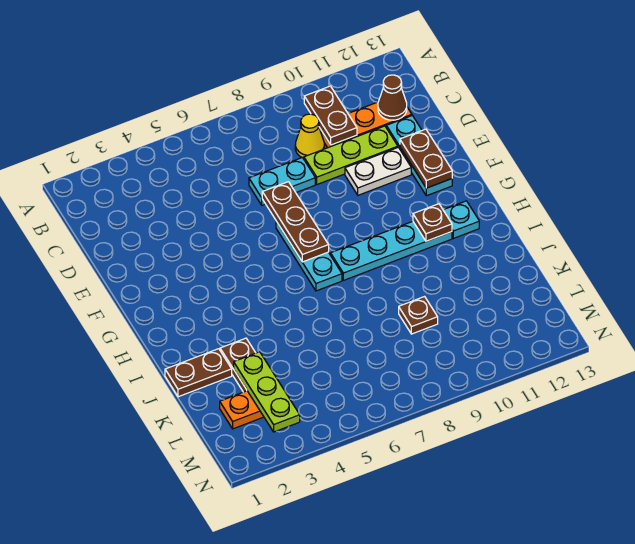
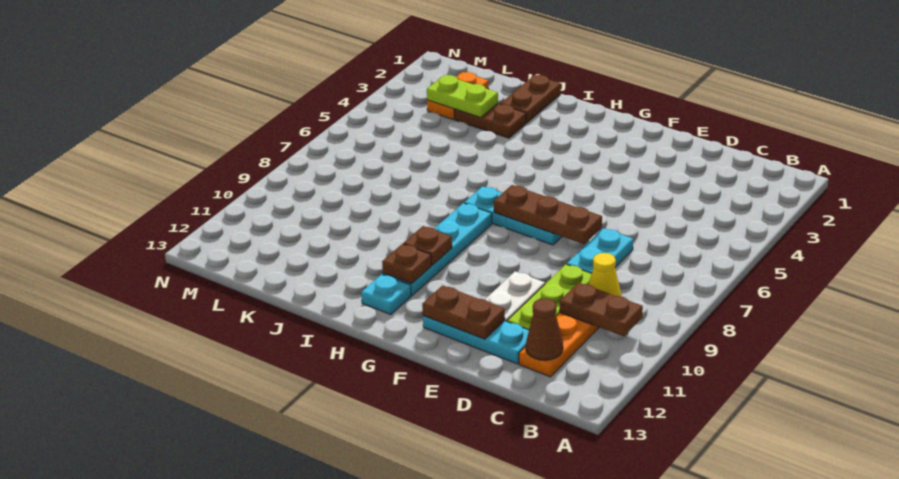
lime 1x3 plate [234,352,300,432] -> lime 1x2 plate [427,75,498,118]
brown 1x1 plate [399,297,438,334] -> brown 1x1 plate moved to [403,226,452,265]

